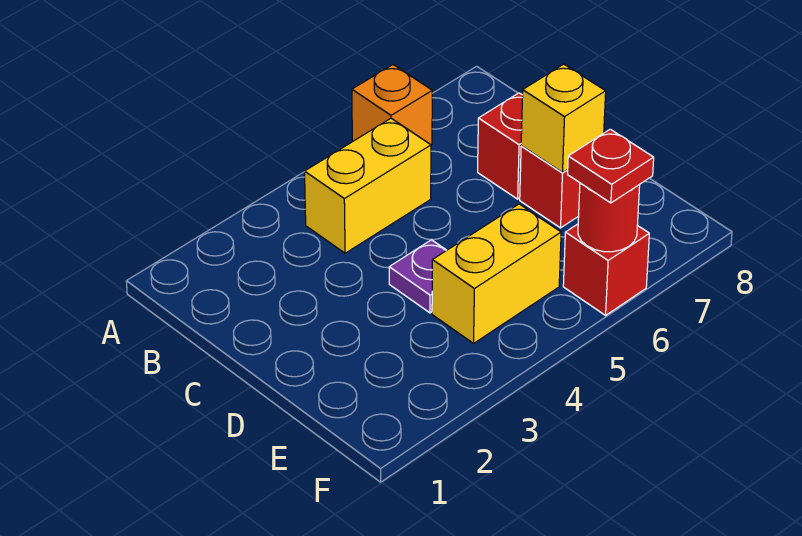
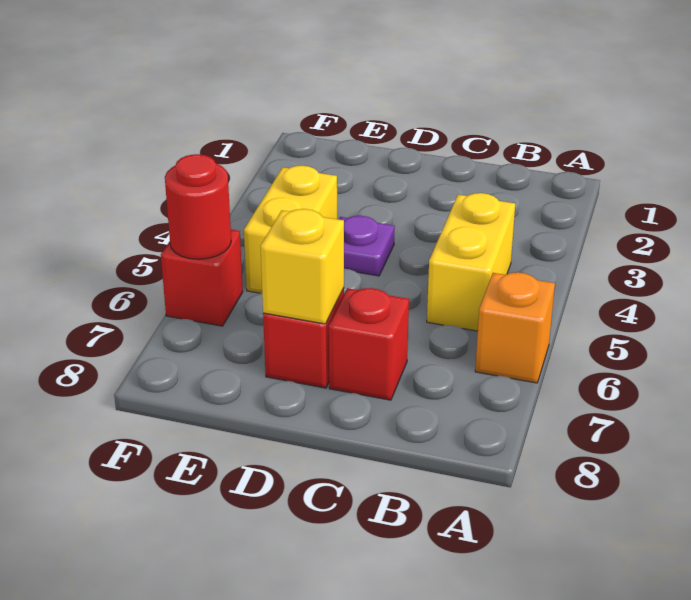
red 1x1 plate [568,129,654,203] -> none

